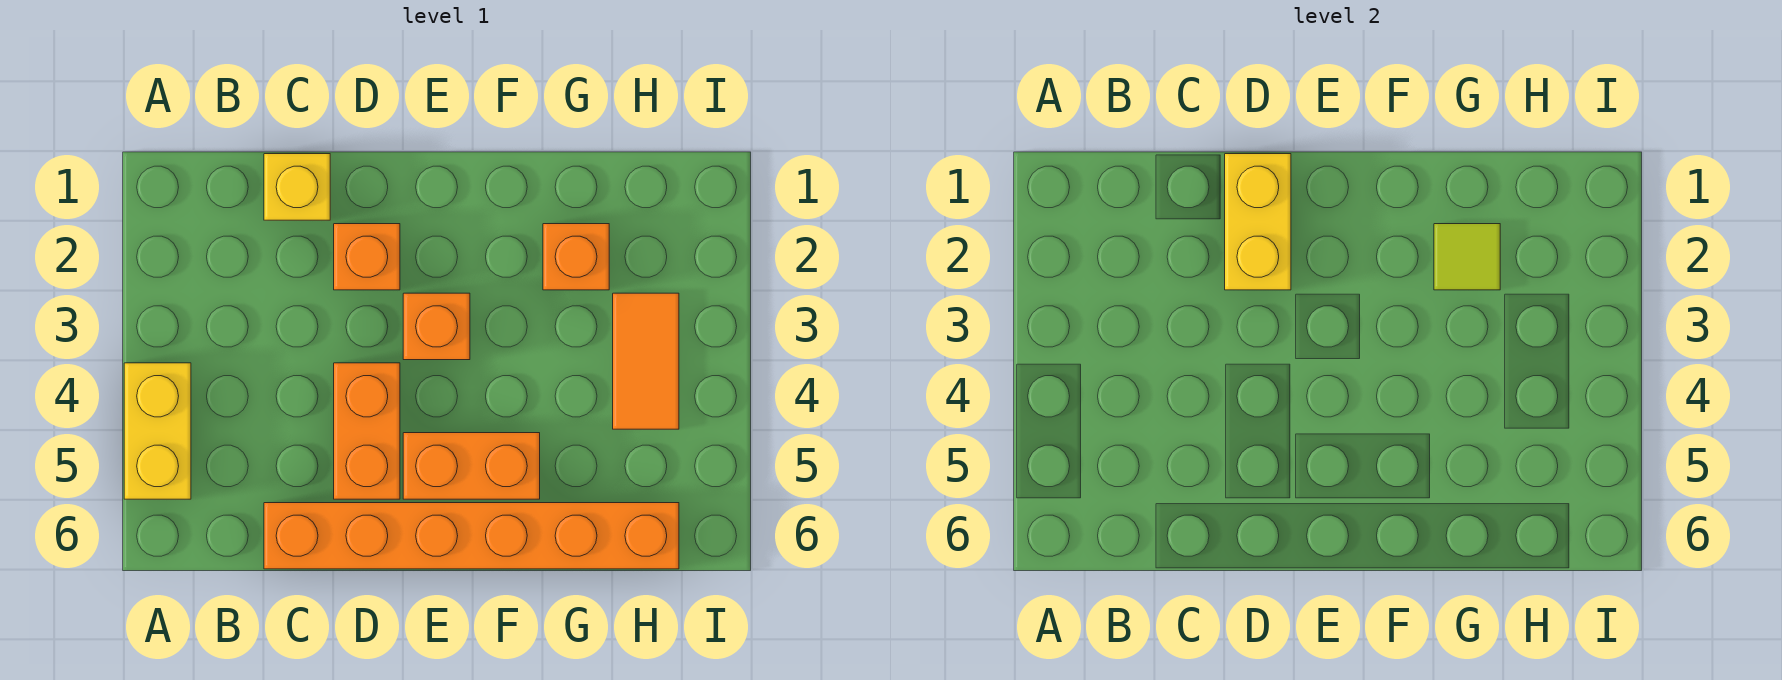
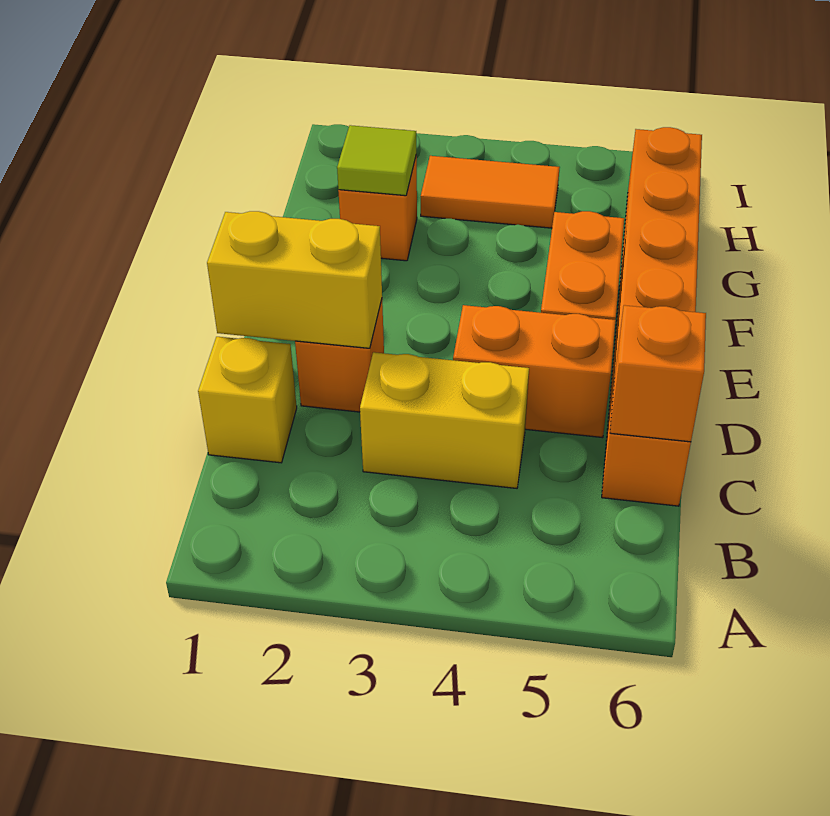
yellow 1x2 brick [124,363,191,499] -> yellow 1x2 brick moved to [360,352,529,488]
orange 1x1 brick [403,293,470,360] -> orange 1x1 brick moved to [610,305,706,442]

